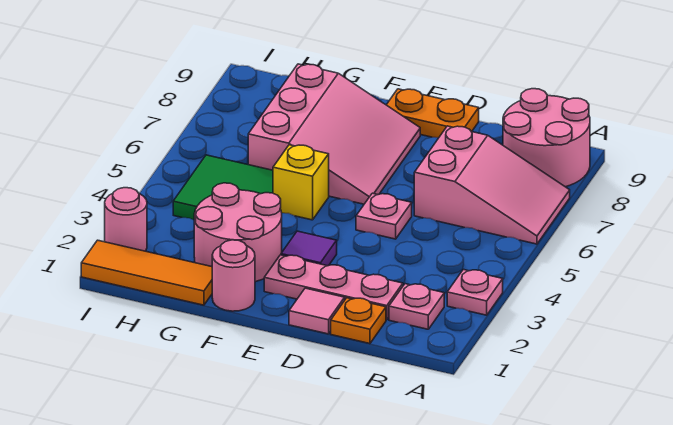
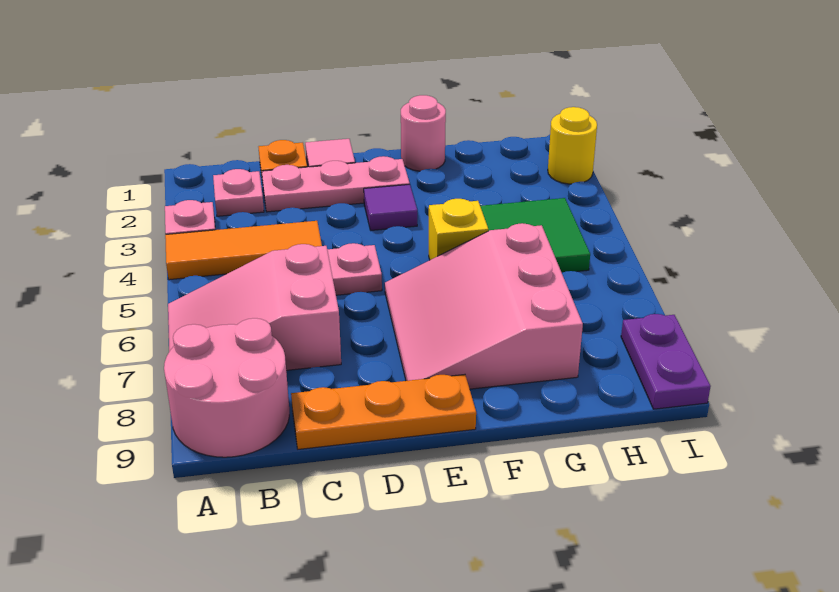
orange 1x2 plate [387,89,479,138] -> orange 1x3 plate [291,375,476,449]
pink 2x2 round brick [194,183,282,282] -> none
orange 1x3 tile [81,240,212,305] -> orange 1x3 tile moved to [165,221,322,280]
pink 1x1 round brick [105,188,147,251] -> yellow 1x1 round brick [548,107,597,184]
none -> purple 1x2 plate [621,314,711,409]

